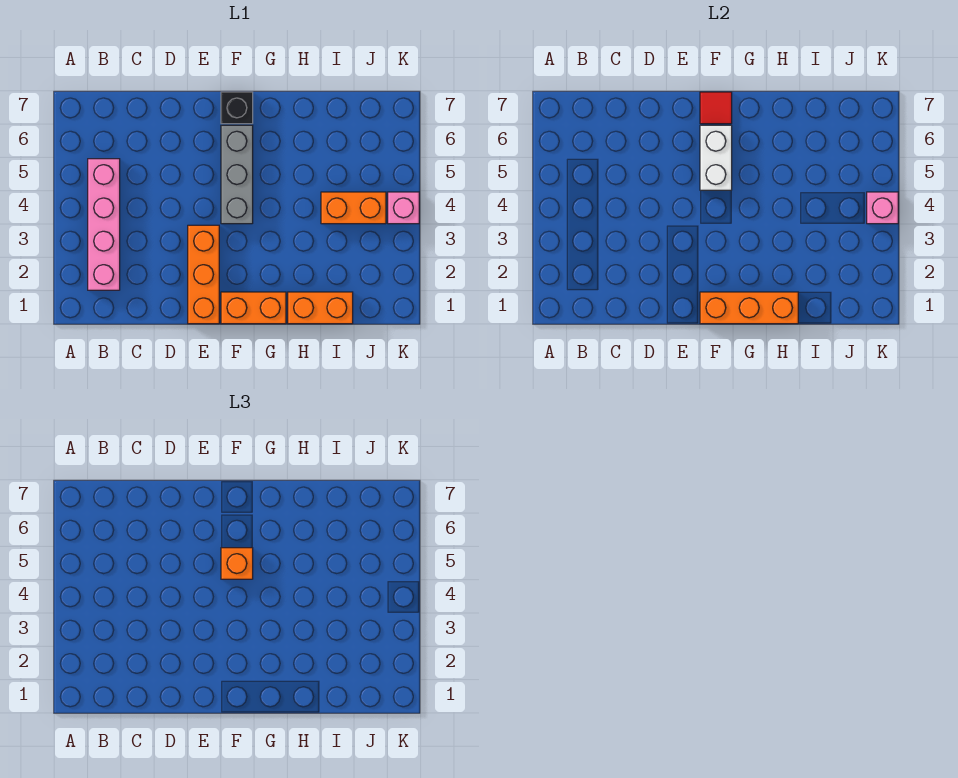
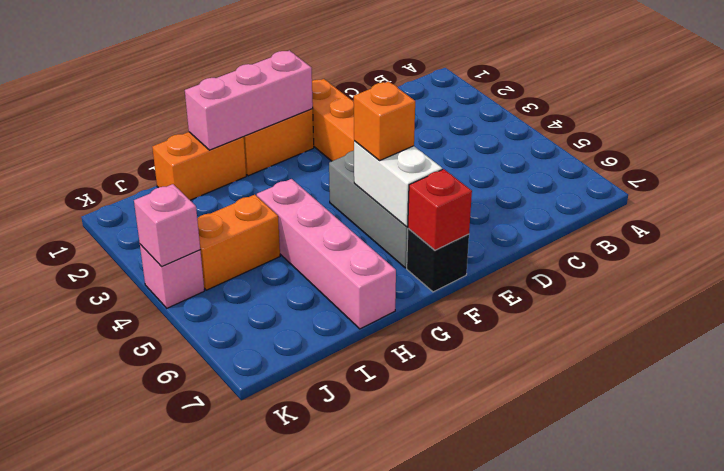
pink 1x4 brick [88,159,120,290] -> pink 1x4 brick moved to [257,179,396,329]
orange 1x3 brick [700,292,798,324] -> pink 1x3 brick [185,50,313,150]
red 1x1 tile [700,92,732,124] -> red 1x1 brick [408,169,472,250]

